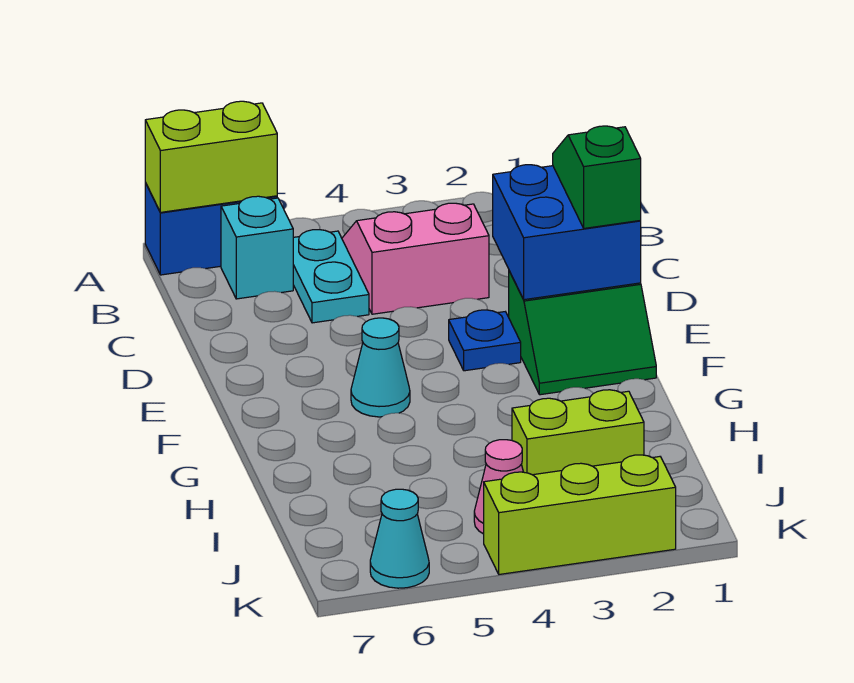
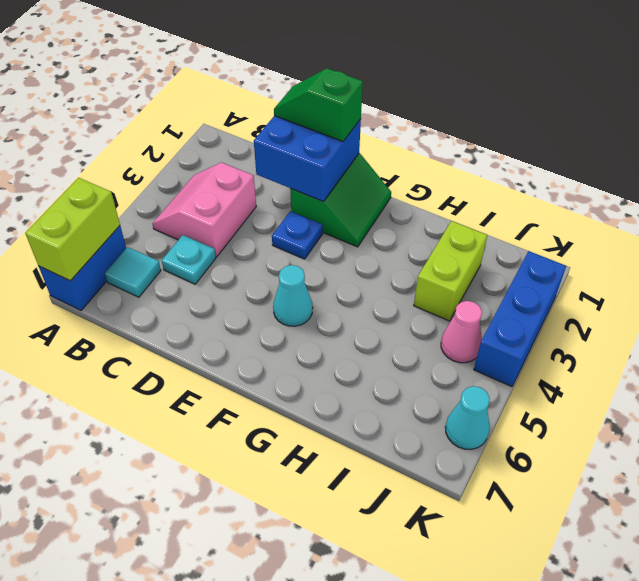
cyan 1x2 plate [293,230,369,323] -> cyan 1x1 plate [162,235,216,284]
cyan 1x1 brick [221,196,293,299] -> cyan 1x1 tile [105,247,161,297]
lime 1x3 brick [484,455,676,574] -> blue 1x3 brick [474,251,566,387]

